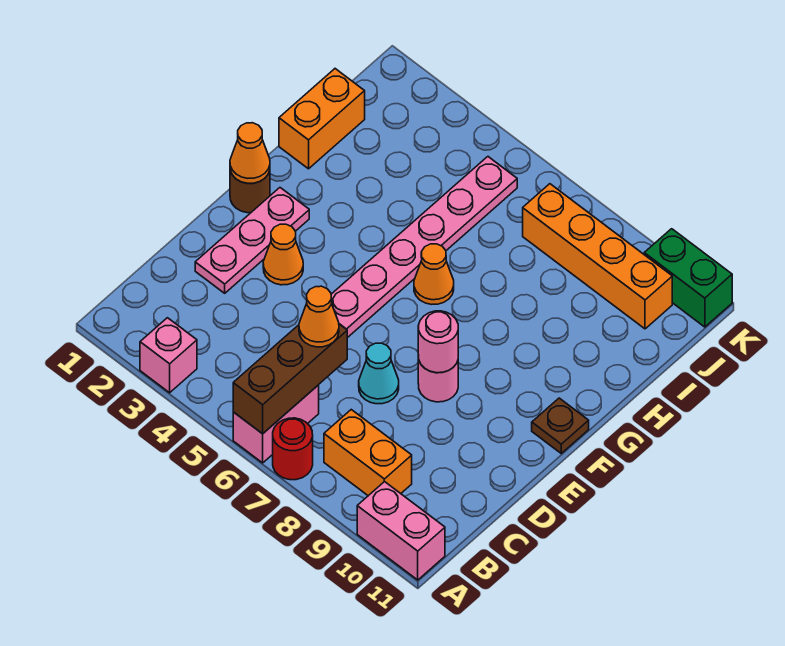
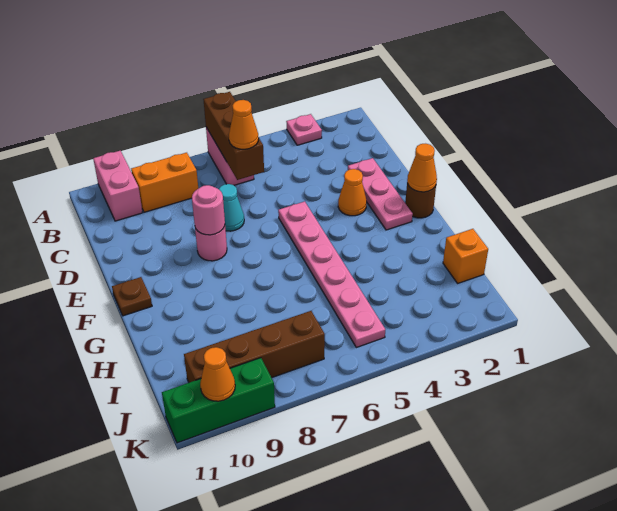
pink 1x1 brick [140,318,197,393] -> pink 1x1 plate [286,114,322,145]
red 1x1 round brick [273,418,313,480] -> none
pink 1x2 brick [357,482,445,580] -> pink 1x2 brick turned to [93,151,143,221]
orange 1x1 cone [414,244,454,304] -> orange 1x1 cone moved to [200,347,235,401]
orange 1x2 brick [279,69,365,169] -> orange 1x1 brick [443,229,488,283]
orange 1x4 brick [523,184,672,329] -> brown 1x4 brick [184,311,325,383]
green 1x2 brick [644,229,732,327] -> green 1x3 brick [162,358,275,443]

